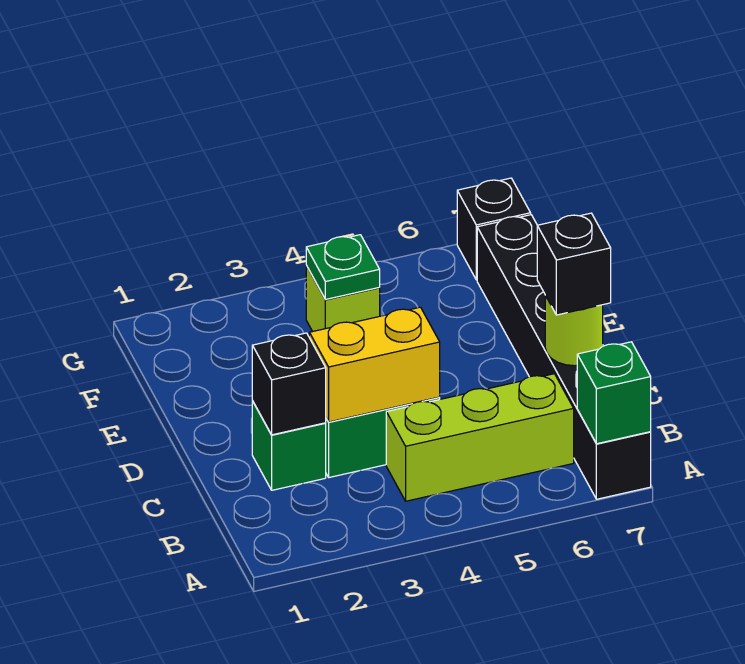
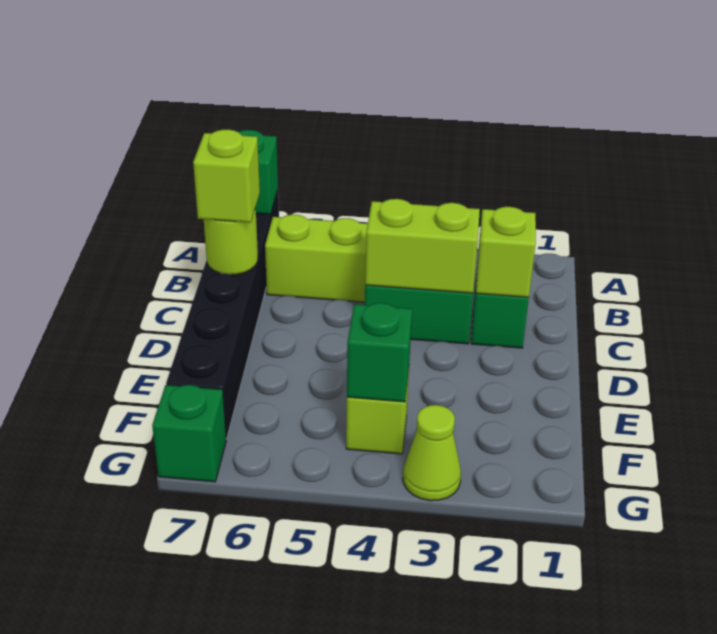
black 1x1 brick [252,333,326,435] -> lime 1x1 brick [476,207,536,297]
yellow 1x2 brick [309,307,440,422] -> lime 1x2 brick [365,199,480,293]
black 1x1 brick [537,213,611,315] -> lime 1x1 brick [193,130,260,223]
green 1x1 plate [306,235,380,299] -> green 1x1 brick [347,303,412,402]
none -> lime 1x1 cone [403,405,461,501]
black 1x1 brick [457,178,531,280] -> green 1x1 brick [152,385,226,482]

